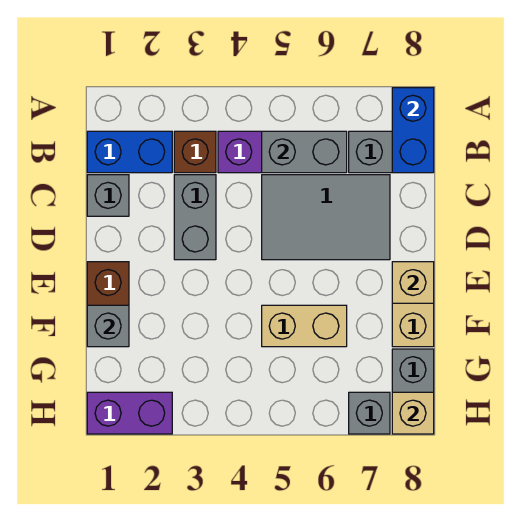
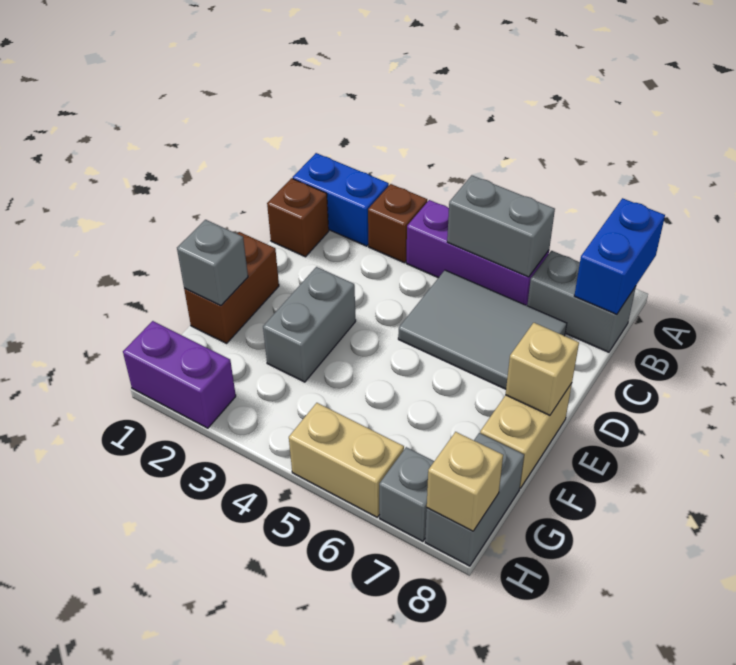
grey 1x1 brick [87,175,129,216] -> brown 1x1 brick [267,178,329,257]
grey 1x2 brick [174,175,216,260] -> grey 1x2 brick moved to [263,267,356,382]
tan 1x2 brick [262,305,347,347] -> tan 1x2 brick moved to [289,403,404,517]

